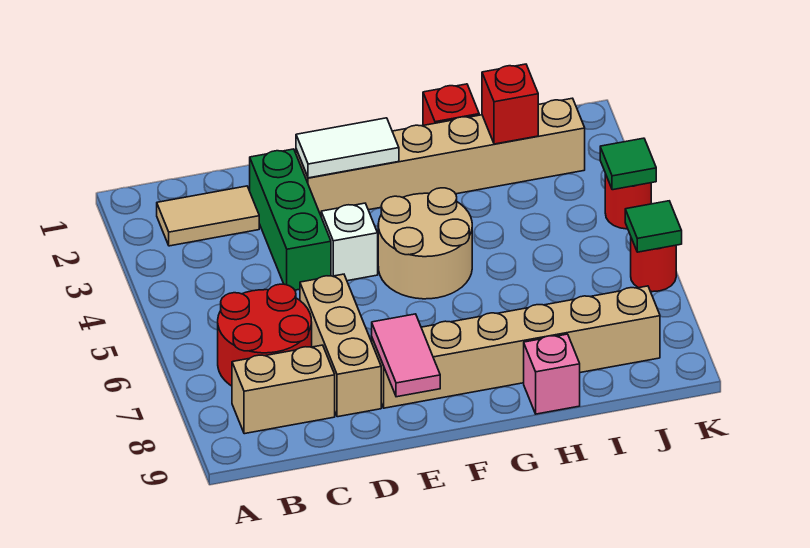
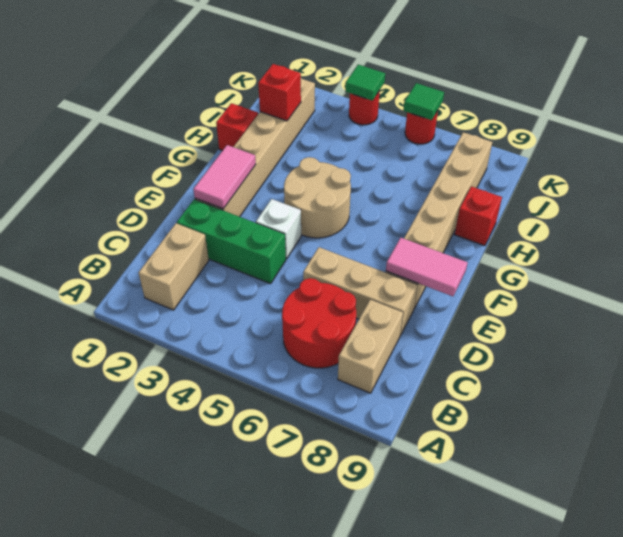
tan 1x2 tile [157,186,259,246] -> tan 1x2 brick [139,223,209,310]
white 1x2 tile [296,118,399,178] -> pink 1x2 tile [193,145,256,209]
pink 1x1 brick [524,334,580,414] -> red 1x1 brick [455,186,502,246]

